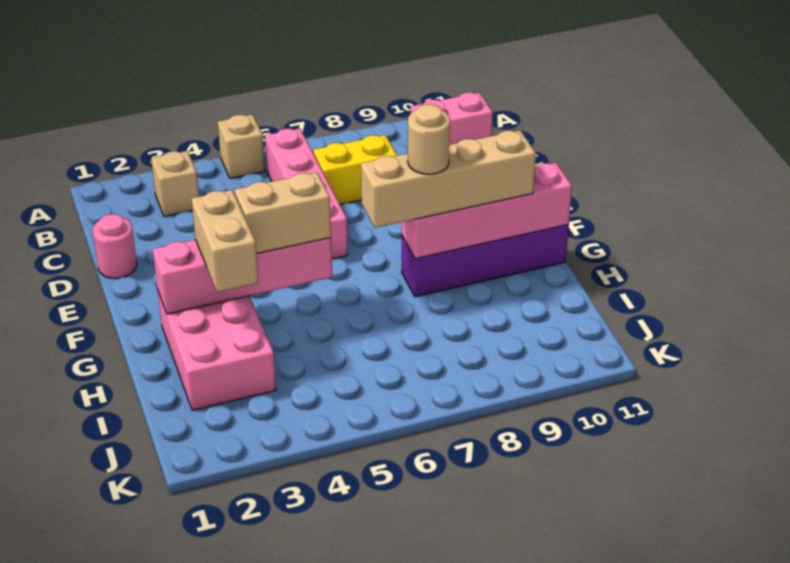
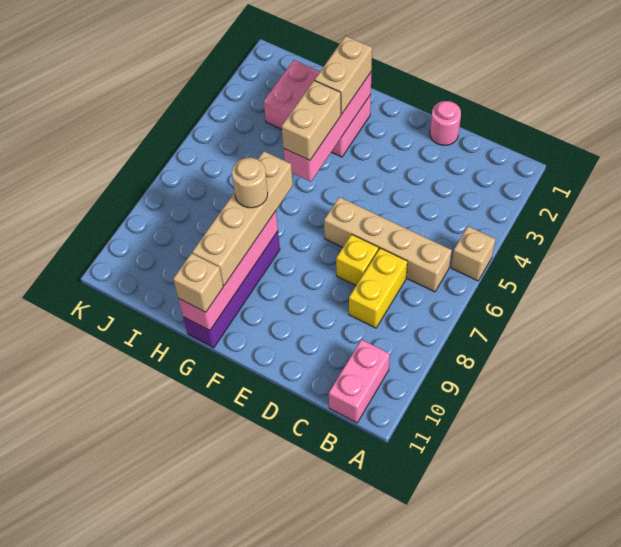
tan 1x1 brick [151,151,199,217] -> tan 1x1 brick moved to [173,253,223,312]
pink 1x4 brick [265,128,348,259] -> tan 1x4 brick [324,197,452,292]
none -> yellow 1x1 brick [336,234,379,285]
tan 1x2 brick [191,190,259,292] -> tan 1x2 brick turned to [315,36,372,114]

